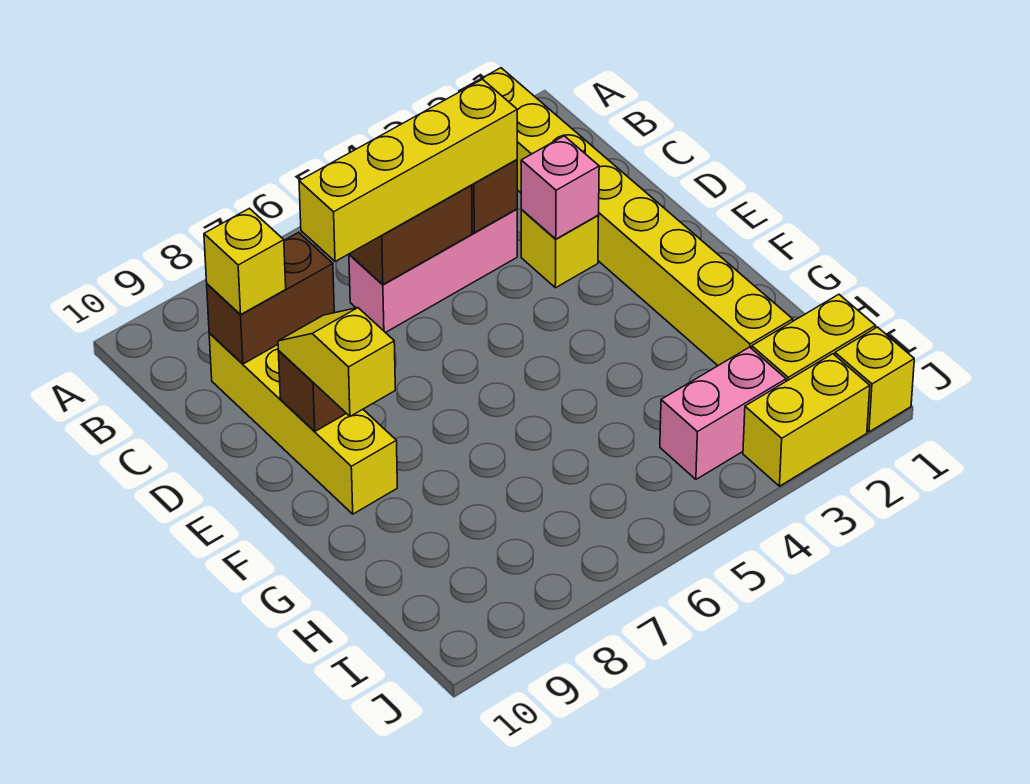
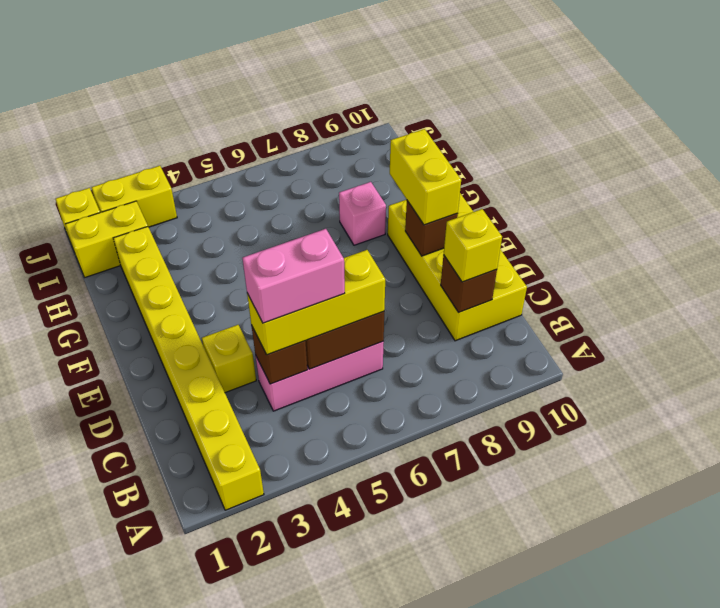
yellow 1x4 brick [299,79,517,261] -> yellow 1x3 brick [247,250,385,355]
brown 1x2 brick [207,232,334,364] -> brown 1x1 brick [441,255,497,312]
yellow 1x4 brick [209,333,397,514] -> yellow 2x4 brick [388,193,527,341]
pink 1x1 brick [521,136,599,239] -> pink 1x1 brick moved to [339,182,386,245]
yellow 1x2 slope [278,308,395,416] -> yellow 1x2 brick [390,129,461,225]
pink 1x2 brick [660,347,786,479] -> pink 1x2 brick moved to [242,229,345,323]

